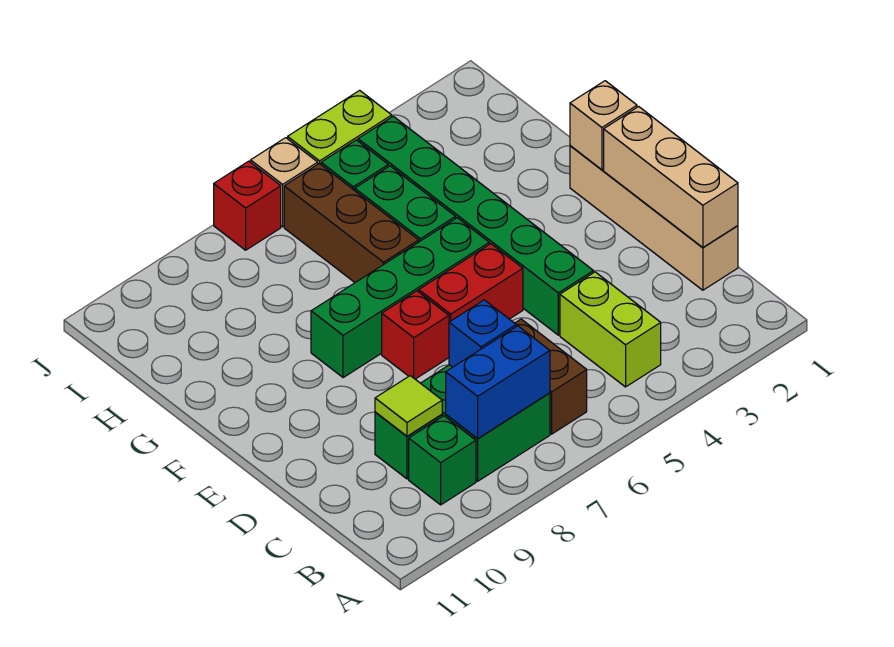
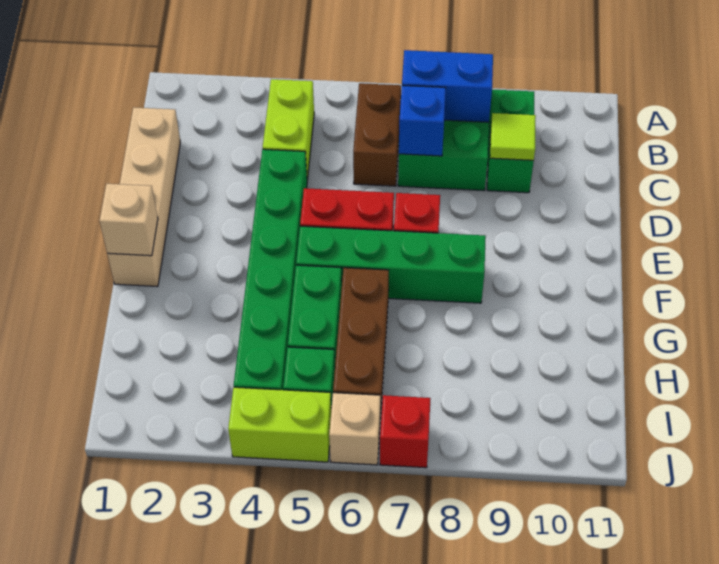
tan 1x3 brick [604,107,738,247] -> none

